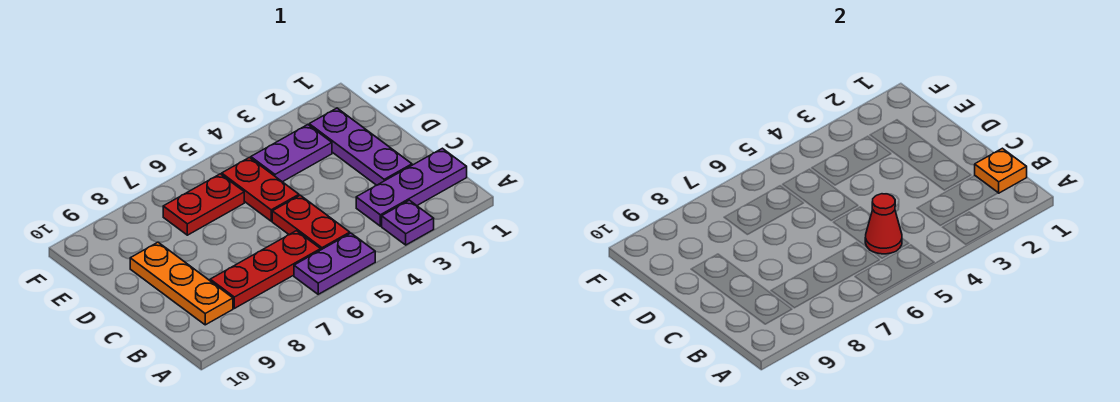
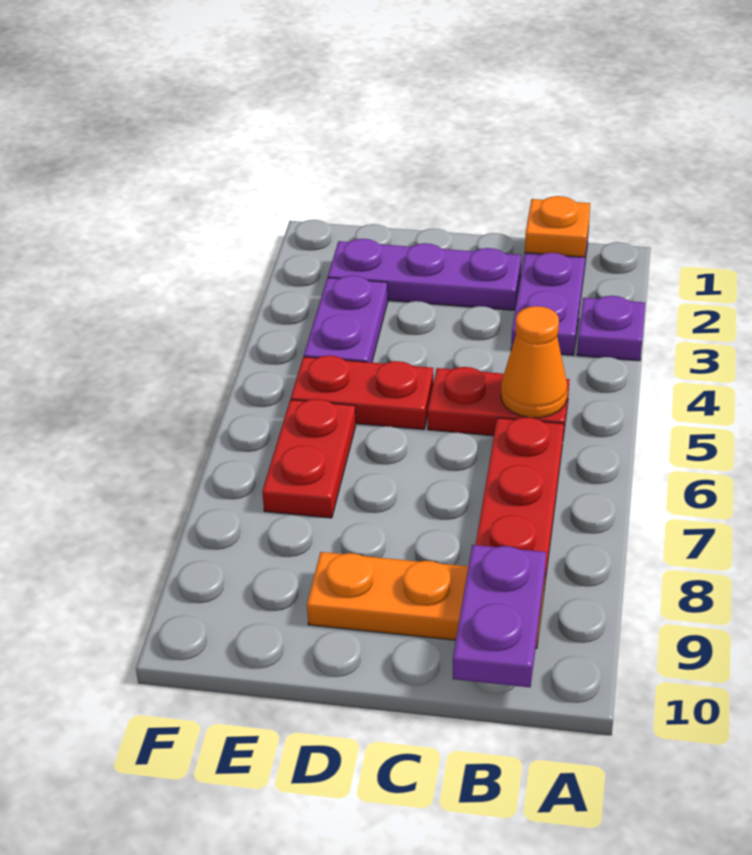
purple 1x2 plate [294,233,375,294] -> purple 1x2 plate moved to [453,545,546,687]
red 1x1 cone [865,194,902,254] -> orange 1x1 cone [501,306,568,418]

